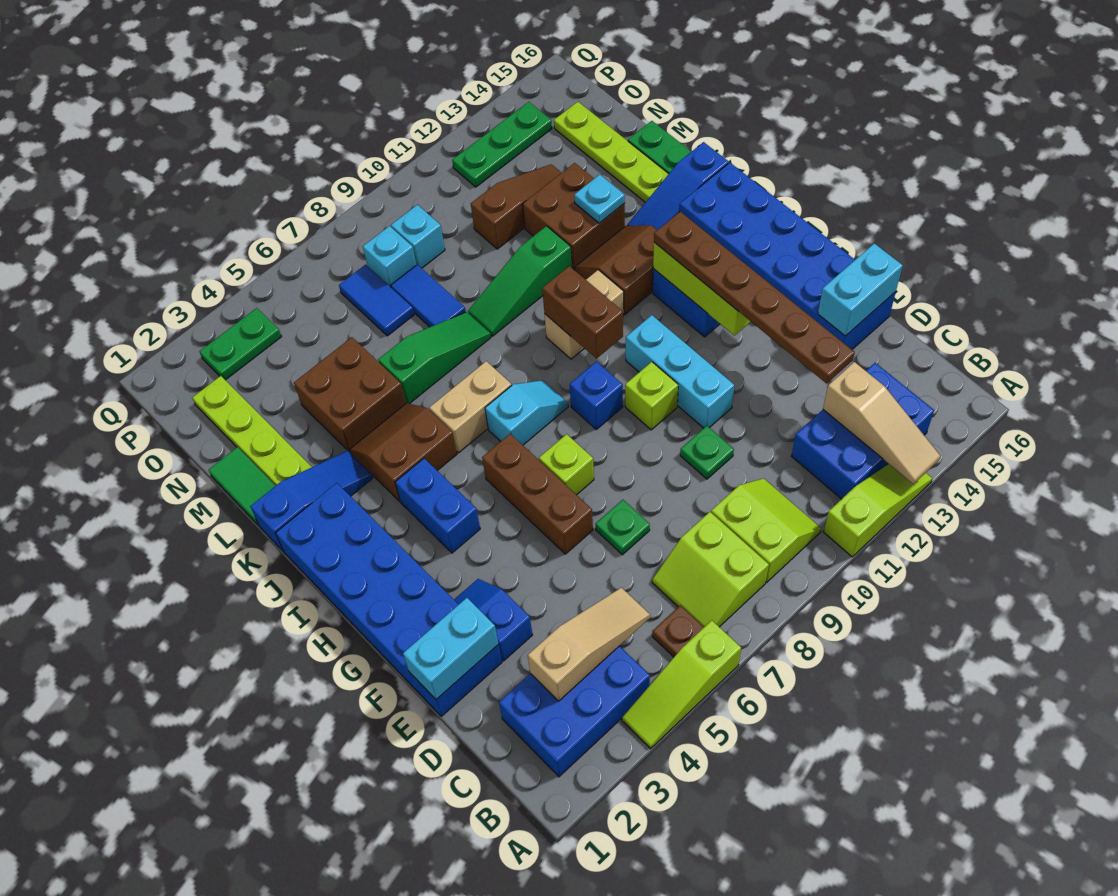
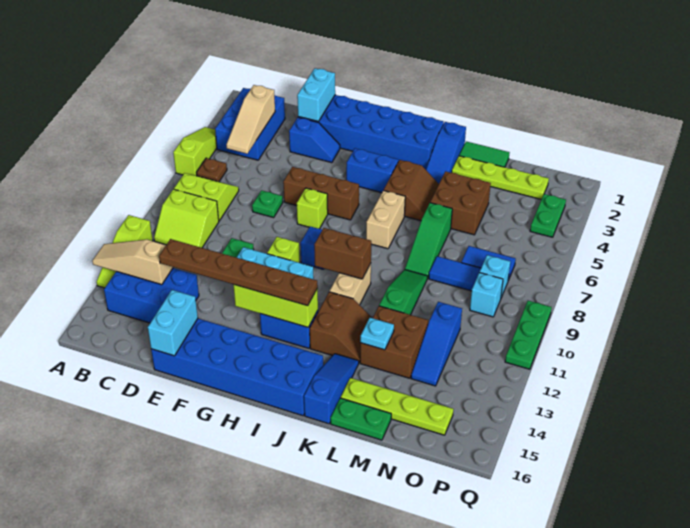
blue 2x3 brick [792,363,934,499] -> blue 2x3 brick turned to [104,268,199,323]
cyan 1x2 slope [485,380,568,445] -> none
brown 1x3 slope [471,164,561,249] -> blue 1x3 slope [411,302,462,386]
green 1x3 plate [452,102,552,187] -> green 1x3 plate moved to [505,301,552,369]

